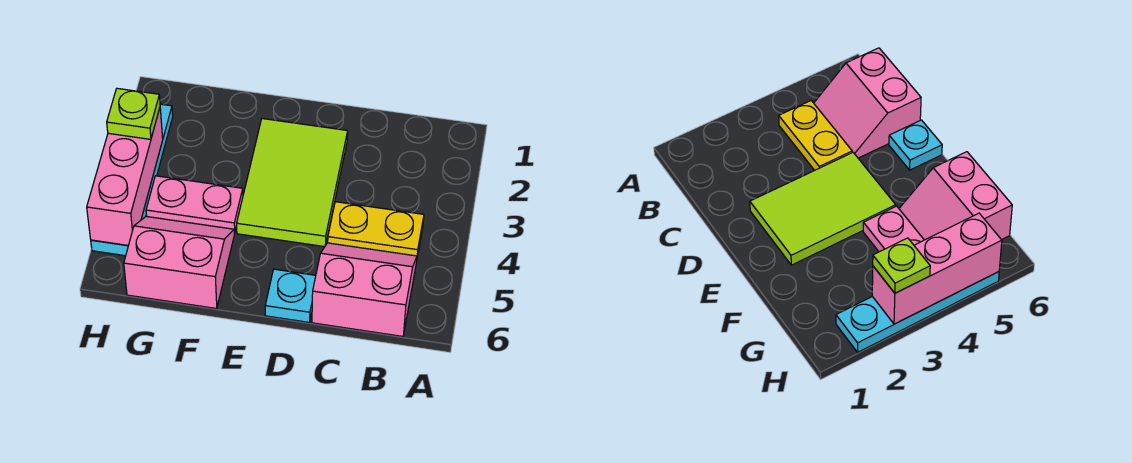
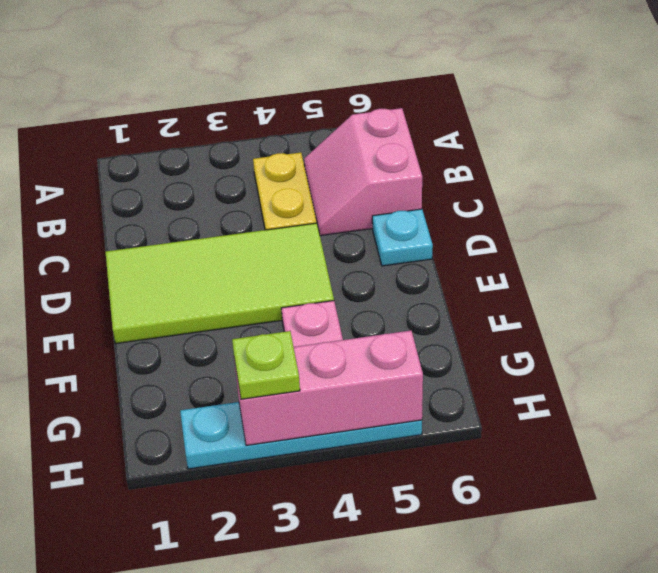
lime 2x3 tile [237,119,348,247] -> lime 2x4 tile [105,223,334,343]
pink 2x2 slope [124,216,234,309] -> none

